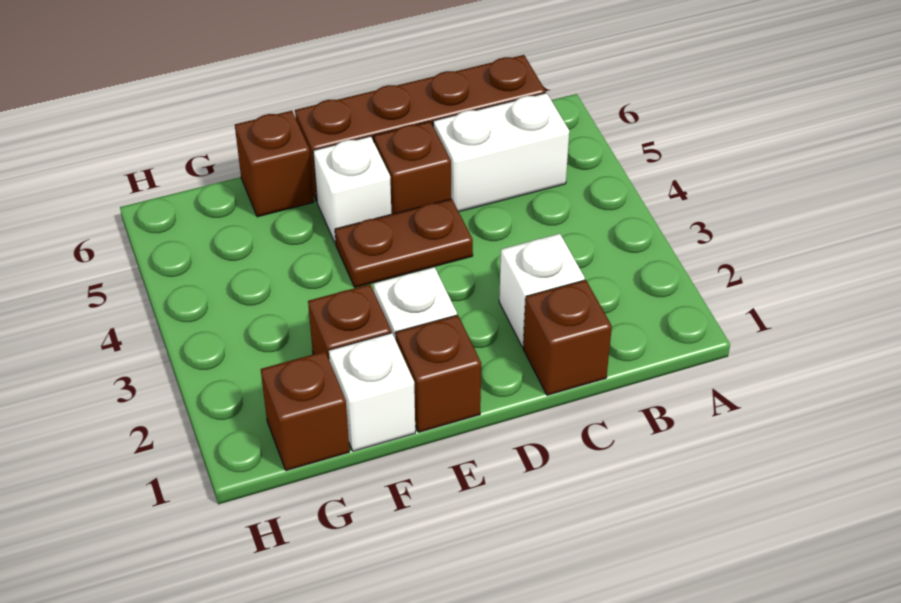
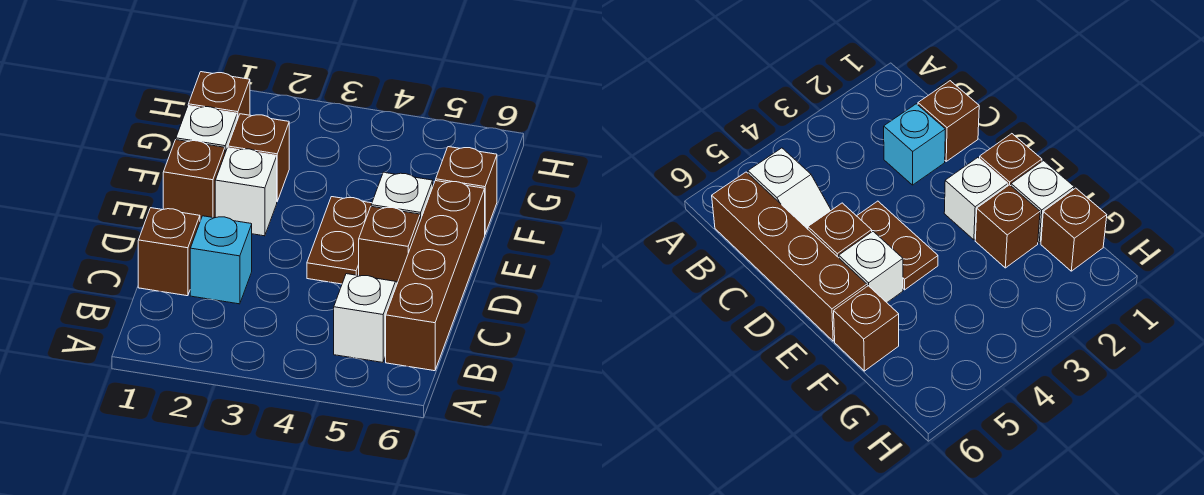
white 1x2 brick [433,93,569,212] -> white 1x2 slope [334,274,398,362]
white 1x1 brick [499,234,585,347] -> cyan 1x1 brick [190,216,252,304]

